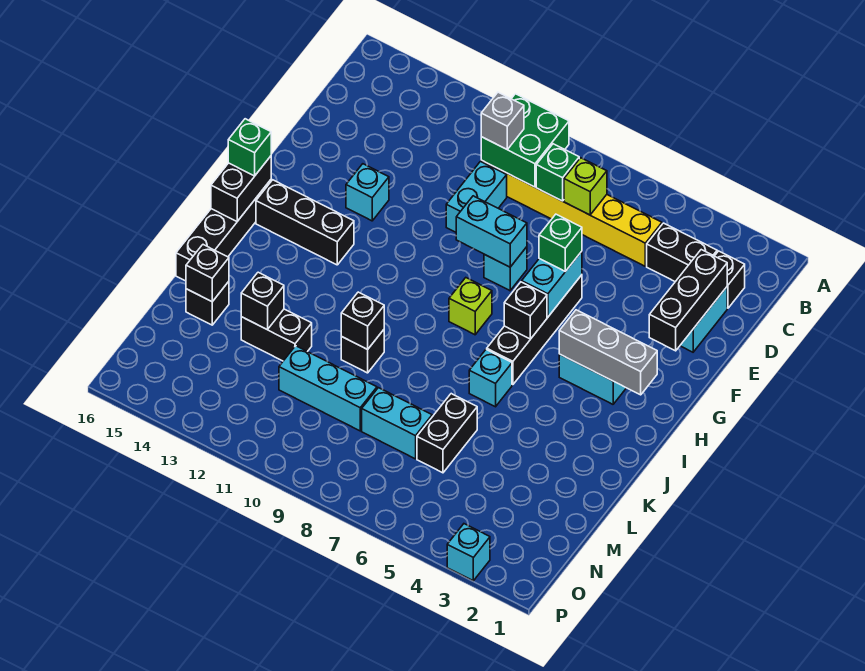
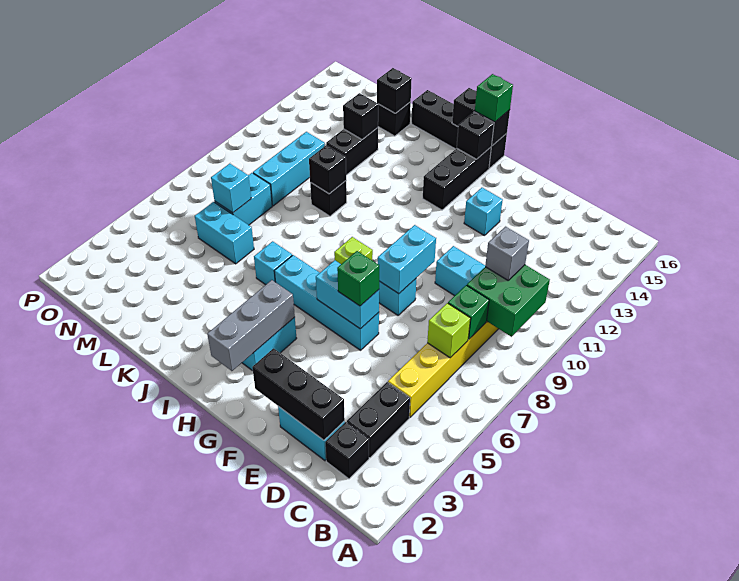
black 1x4 brick [487,275,582,385] -> cyan 1x4 brick [274,255,379,350]
black 1x1 brick [504,282,547,339] -> black 1x1 brick moved to [457,112,494,159]
black 1x2 brick [417,394,477,473] -> cyan 1x2 brick [195,202,254,264]
cyan 1x1 brick [447,524,490,581] -> cyan 1x1 brick moved to [211,164,251,213]

